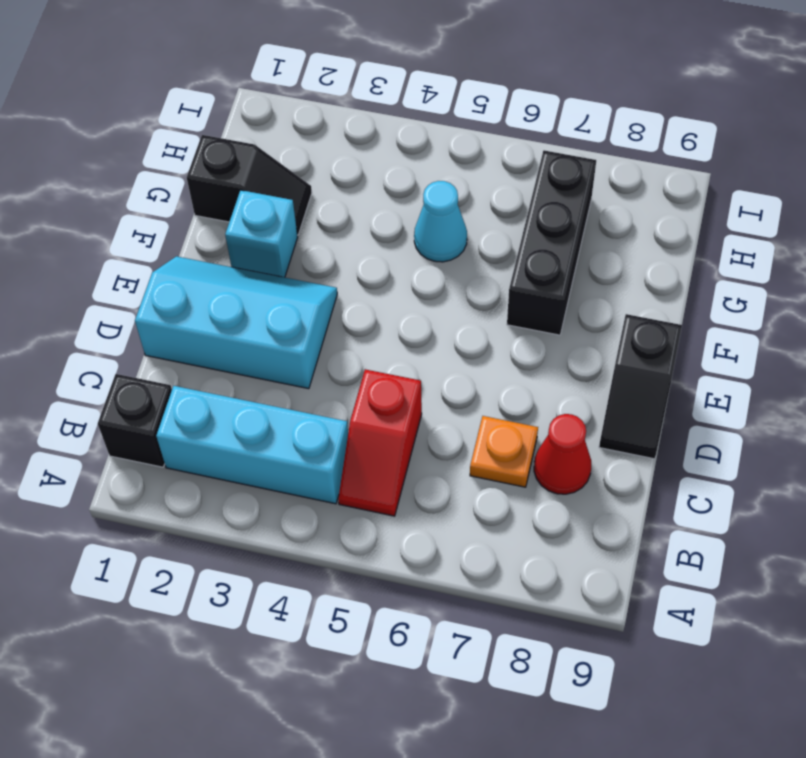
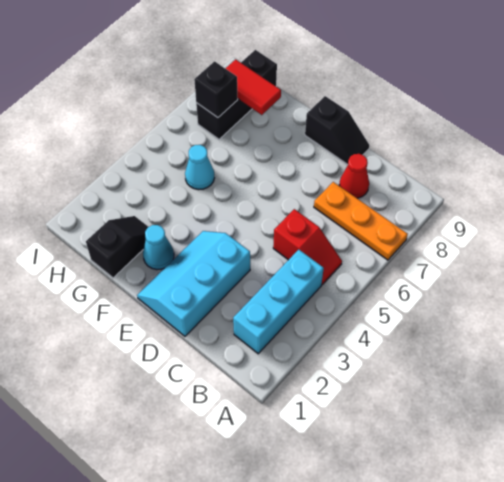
black 1x1 brick [98,374,172,467] -> black 1x1 brick moved to [194,61,238,118]
orange 1x1 plate [470,416,538,487] -> orange 1x3 plate [314,182,408,260]
cyan 1x1 brick [225,190,298,277] -> cyan 1x1 cone [143,225,174,269]
black 1x3 brick [507,150,596,335] -> black 1x3 brick turned to [196,50,277,139]
none -> red 1x2 tile [225,59,281,115]

